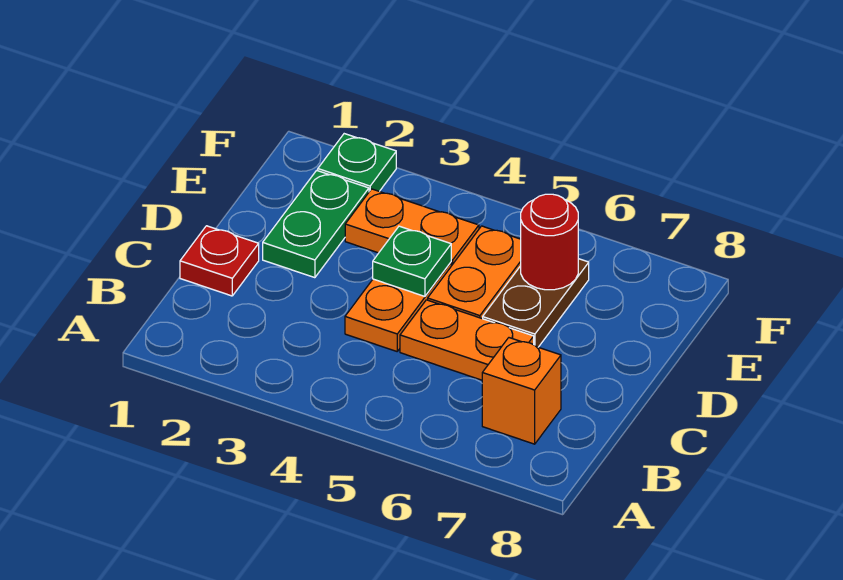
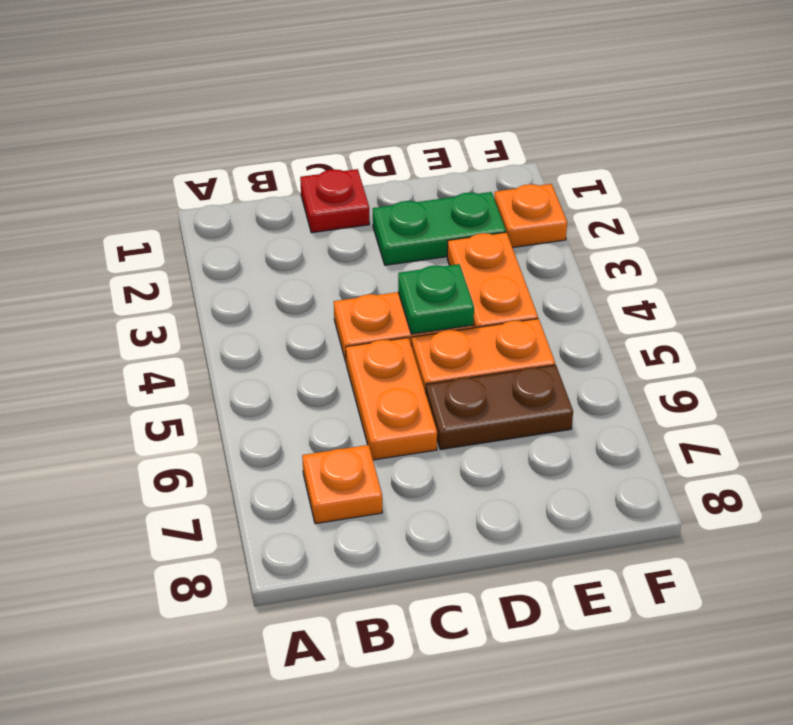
orange 1x1 brick [482,338,561,444] -> orange 1x1 plate [302,445,382,524]
red 1x1 round brick [521,194,578,290] -> none
green 1x1 plate [318,134,396,192] -> orange 1x1 plate [494,184,567,248]

